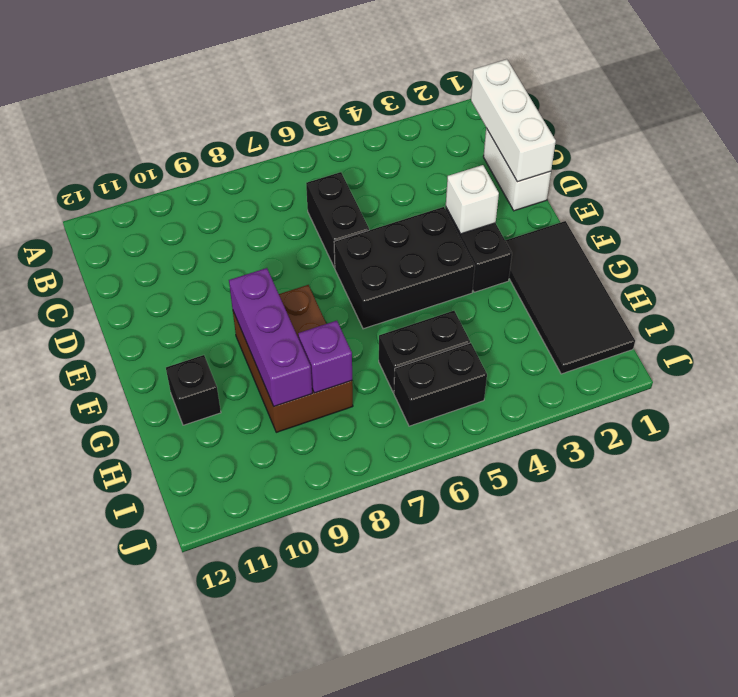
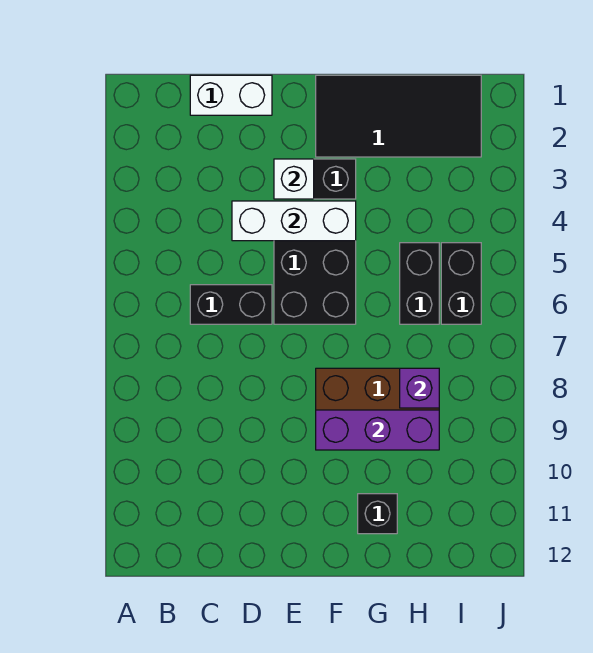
white 1x3 brick [471,59,556,182] -> white 1x3 brick moved to [232,201,356,241]

